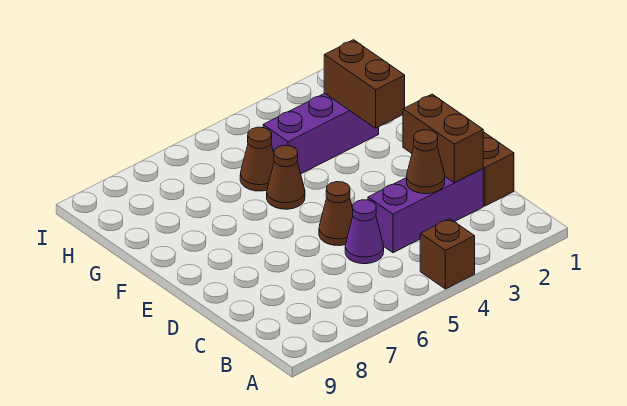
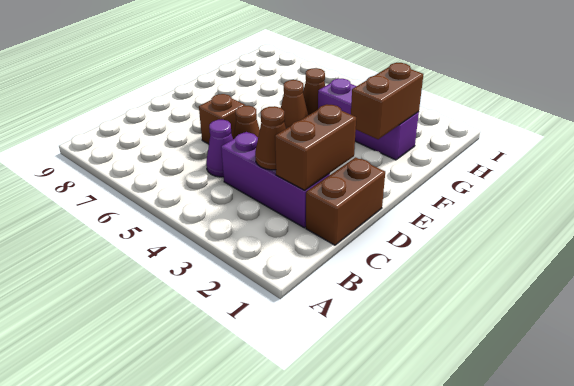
brown 1x1 brick [420,219,475,289] -> brown 1x1 brick moved to [199,94,245,144]

